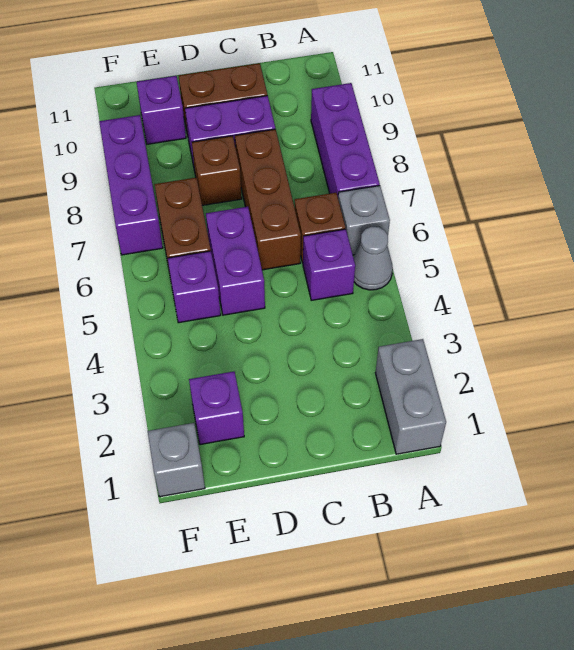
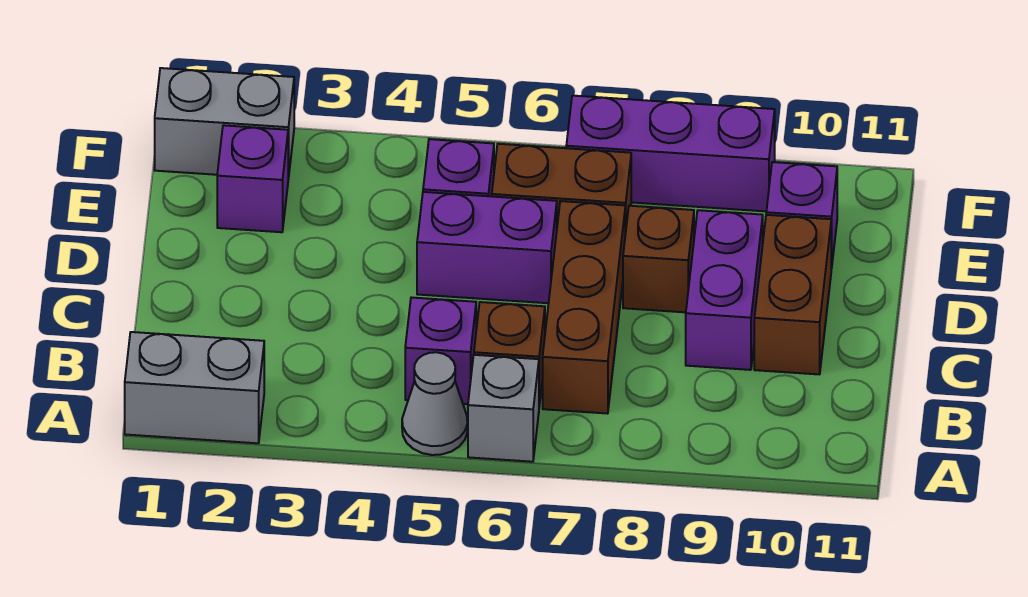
purple 1x3 brick [311,83,380,196] -> none
brown 1x3 brick [235,129,301,270] -> brown 1x3 brick turned to [543,201,625,414]
grey 1x1 brick [148,423,205,497] -> grey 1x2 brick [155,68,294,179]

